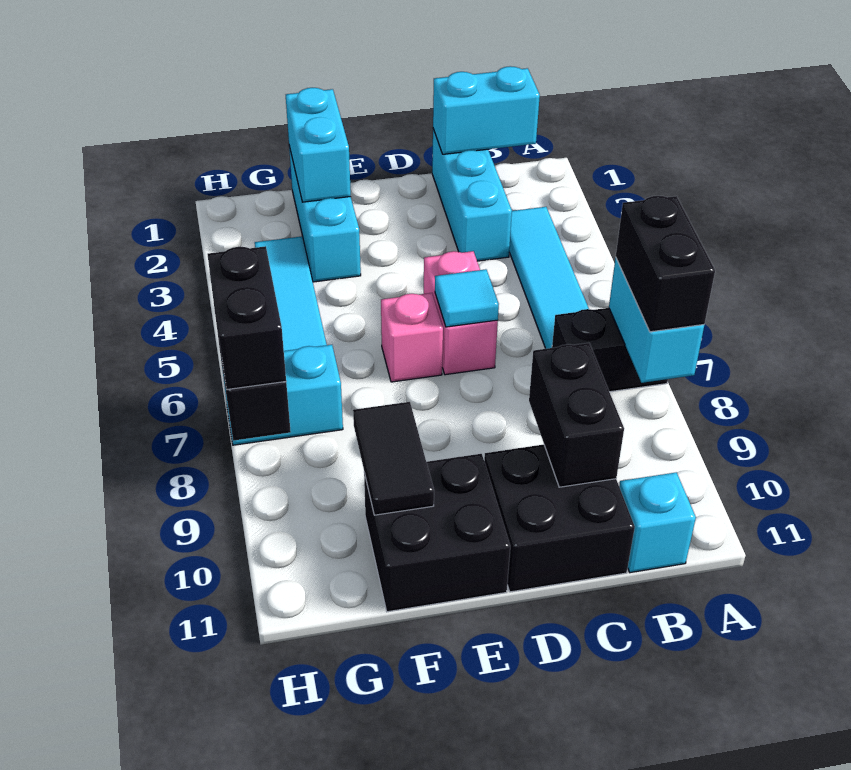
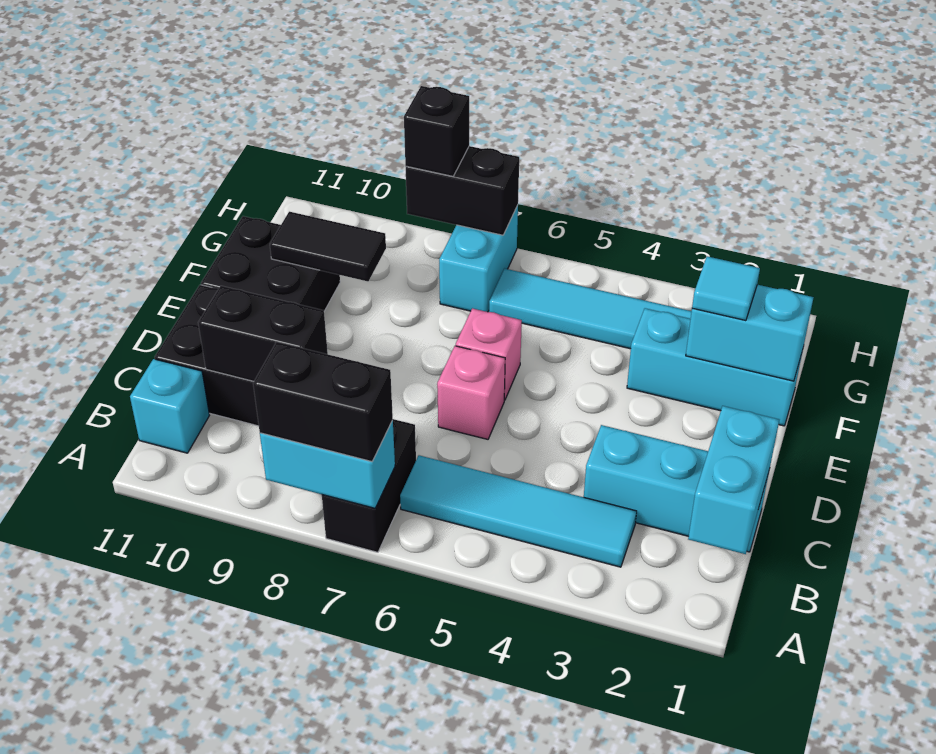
pink 1x2 brick [424,251,498,375] -> pink 1x1 brick [437,346,505,439]
cyan 1x1 tile [435,269,499,327] -> cyan 1x1 tile moved to [692,256,760,321]
black 1x2 brick [207,246,286,389] -> black 1x1 brick [404,86,469,176]

